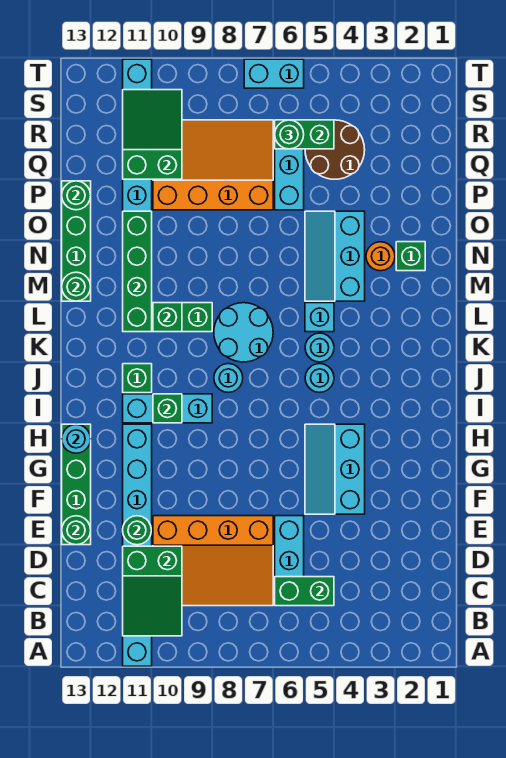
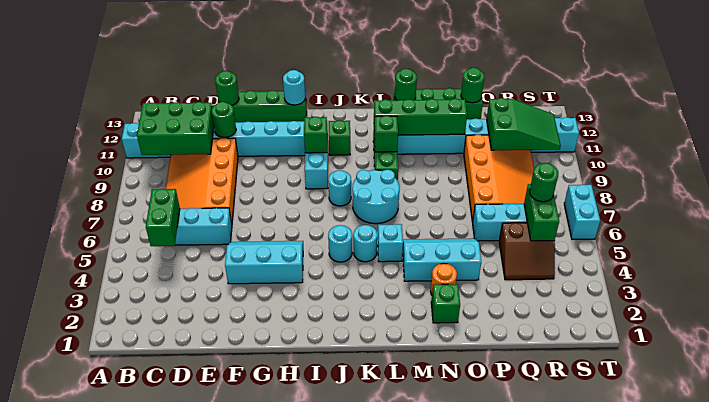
green 2x3 slope [123,546,182,636] -> green 2x3 brick [137,102,214,155]
brown 2x2 round brick [305,120,365,179] -> brown 2x2 slope [499,223,555,280]

